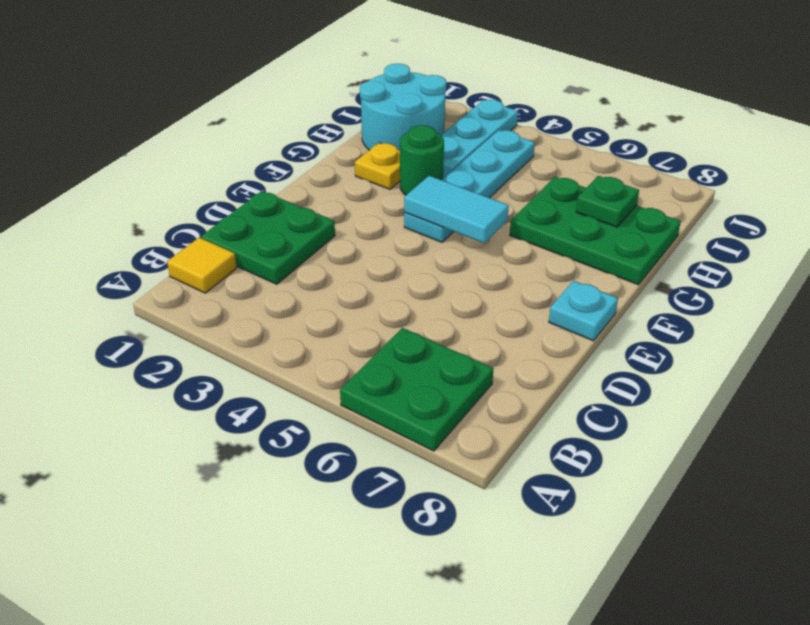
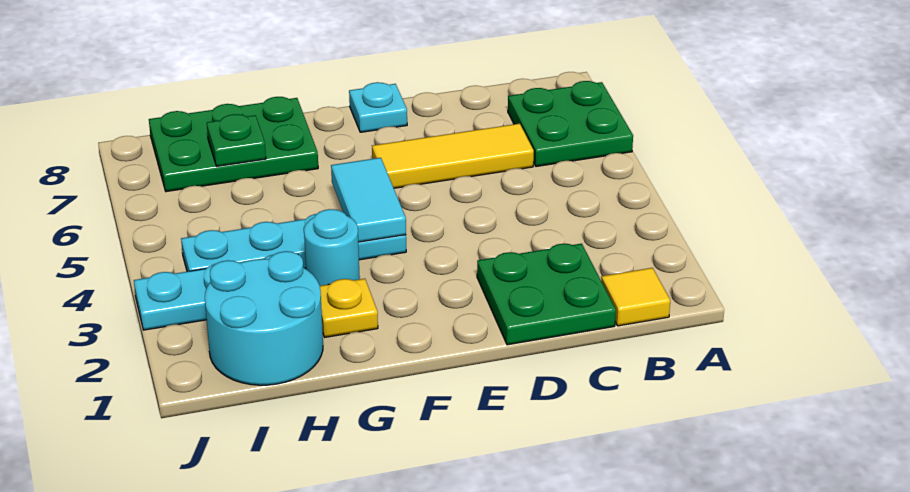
none -> yellow 1x3 tile [372,123,534,188]
green 1x1 round brick [400,125,444,195] -> cyan 1x1 round brick [304,209,360,286]
green 2x3 plate [510,177,681,285] -> green 2x3 plate turned to [149,97,318,192]

